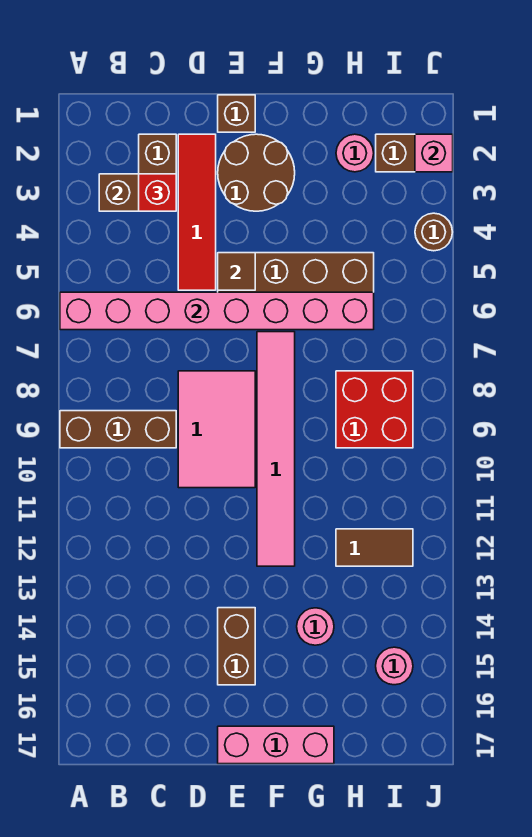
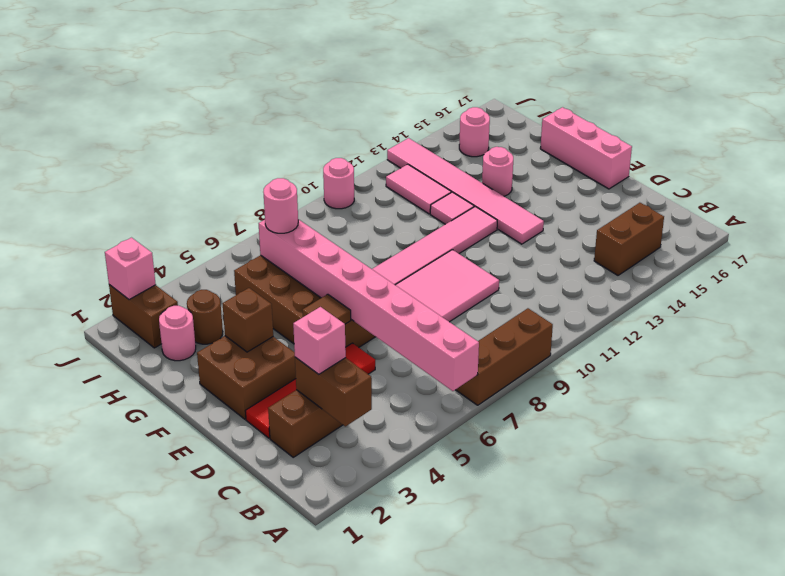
brown 1x3 brick [60,411,176,448] -> brown 1x3 brick turned to [456,308,553,405]
red 1x1 brick [139,174,176,211] -> pink 1x1 brick [293,307,346,374]
brown 1x1 brick [218,95,255,132] -> brown 1x1 brick moved to [223,288,273,352]
brown 2x2 round brick [218,134,295,211] -> brown 2x2 brick [197,336,296,419]
none -> pink 1x6 tile [387,138,544,244]
brown 1x2 brick [218,608,255,685] -> brown 1x2 brick moved to [594,203,664,275]
none -> pink 1x1 tile [430,192,474,224]
none -> pink 1x1 round brick [263,178,298,233]
red 2x2 brick [336,371,413,448] -> none
brown 1x2 tile [336,529,413,566] -> pink 1x2 tile [386,164,451,214]
brown 1x1 round brick [415,213,452,251] -> brown 1x1 round brick moved to [187,290,223,344]
none -> pink 1x1 round brick [323,158,354,209]

